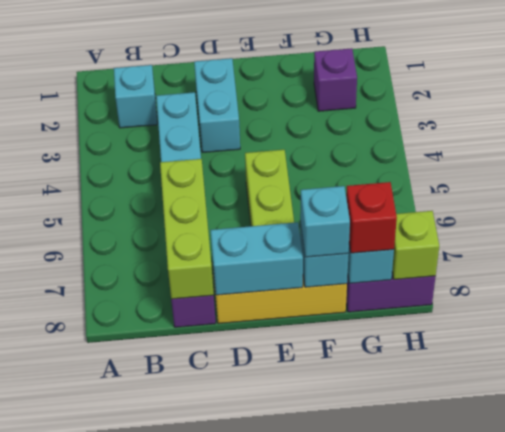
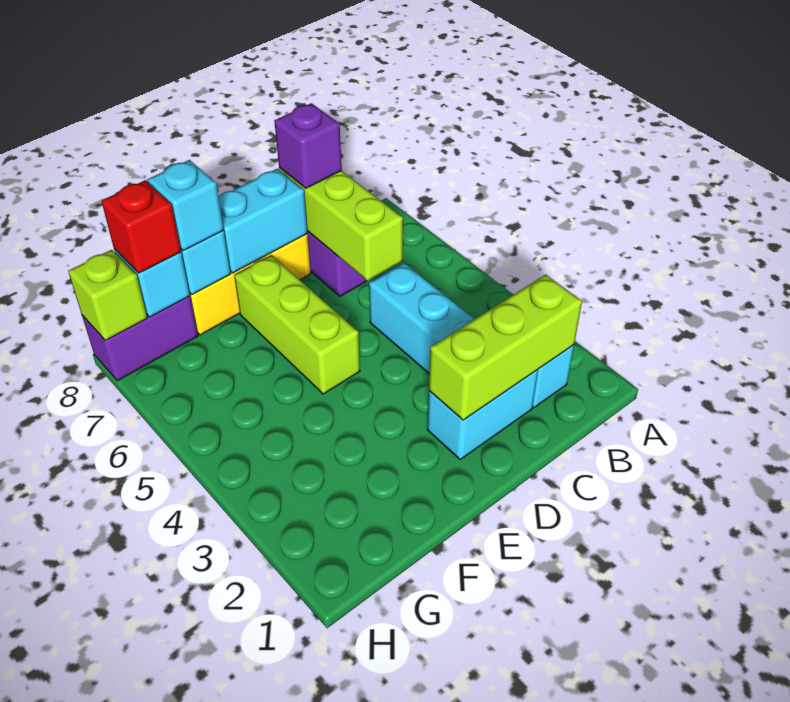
none -> lime 1x3 brick [429,275,582,420]
cyan 1x2 brick [194,58,240,153] -> cyan 1x2 brick turned to [427,370,538,459]
purple 1x1 brick [314,48,357,111] -> purple 1x1 brick moved to [274,103,342,188]

